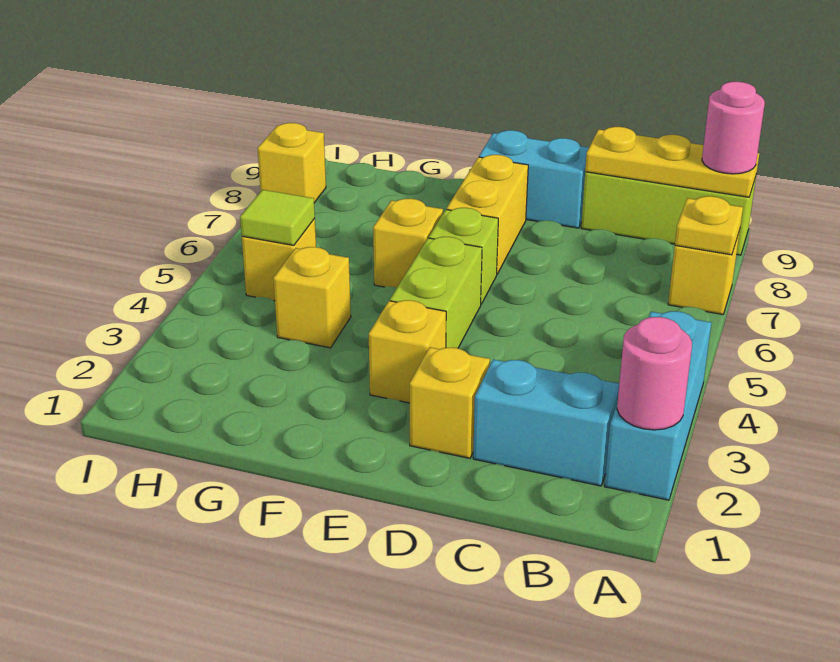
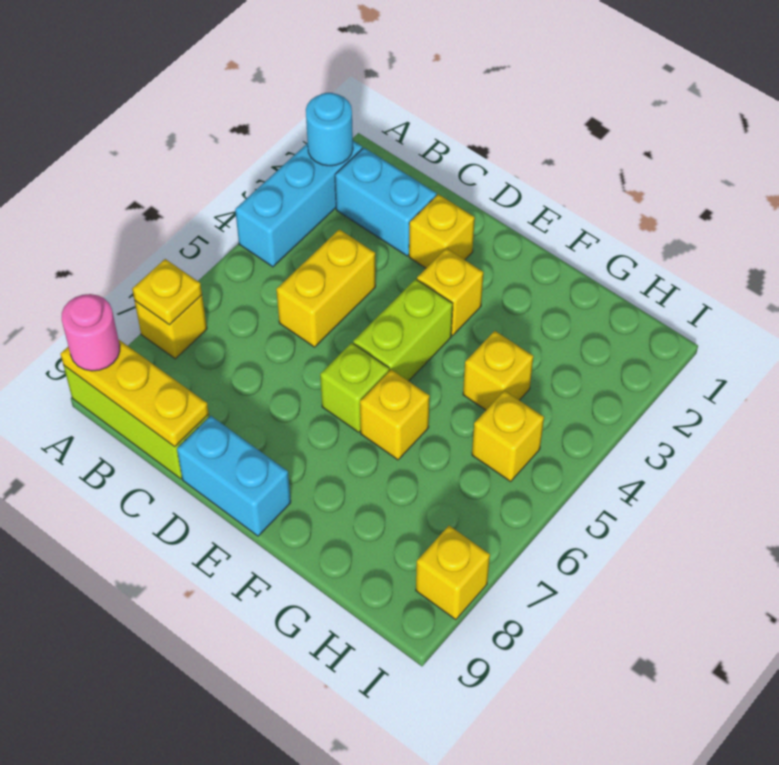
pink 1x1 round brick [617,317,692,430] -> cyan 1x1 round brick [306,93,353,166]
yellow 1x2 brick [447,155,528,274] -> yellow 1x2 brick moved to [276,229,376,347]
lime 1x1 tile [240,190,315,246] -> none

